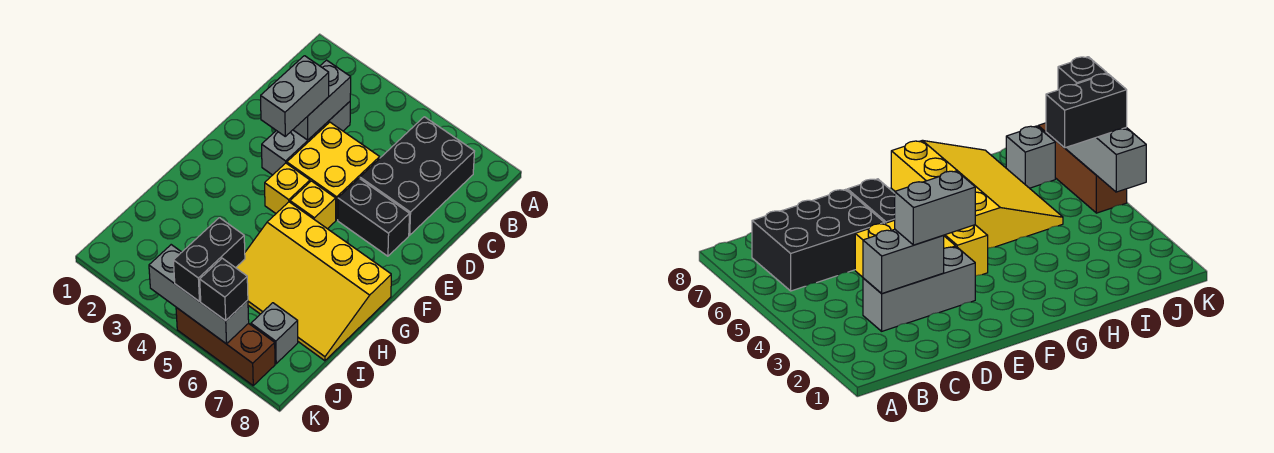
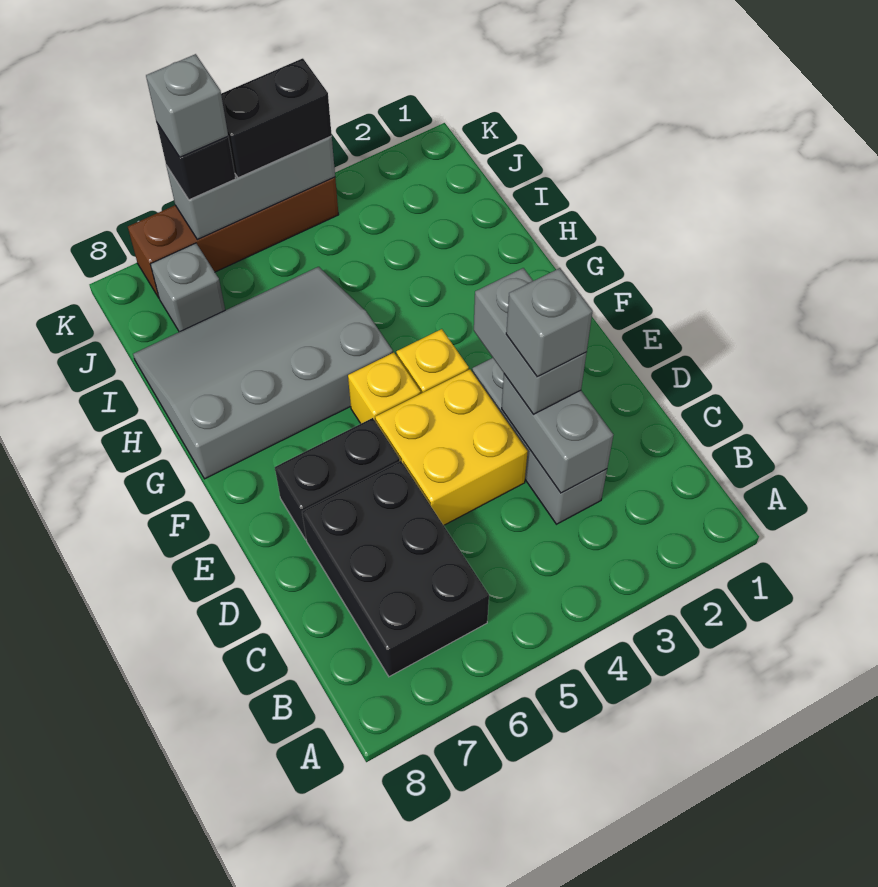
none -> grey 1x1 brick [506,268,593,377]
yellow 3x4 slope [236,202,391,361] -> grey 3x4 slope [133,267,393,479]
black 1x2 brick [173,218,245,301] -> black 1x2 brick turned to [221,58,332,178]
brown 1x3 brick [176,308,275,385] -> brown 1x4 brick [128,177,339,298]
none -> grey 1x1 brick [146,54,228,157]

